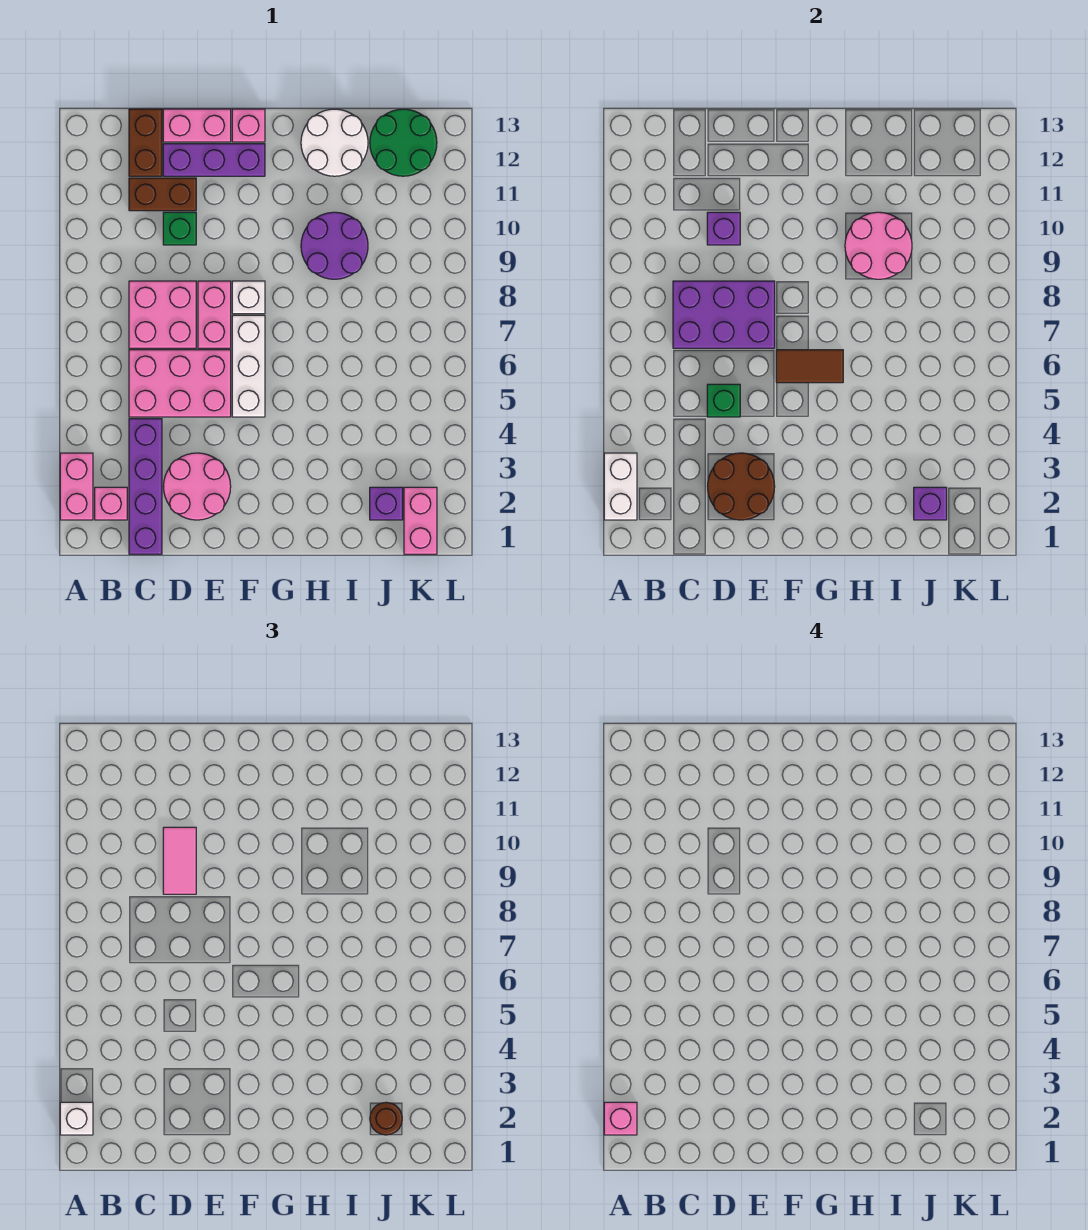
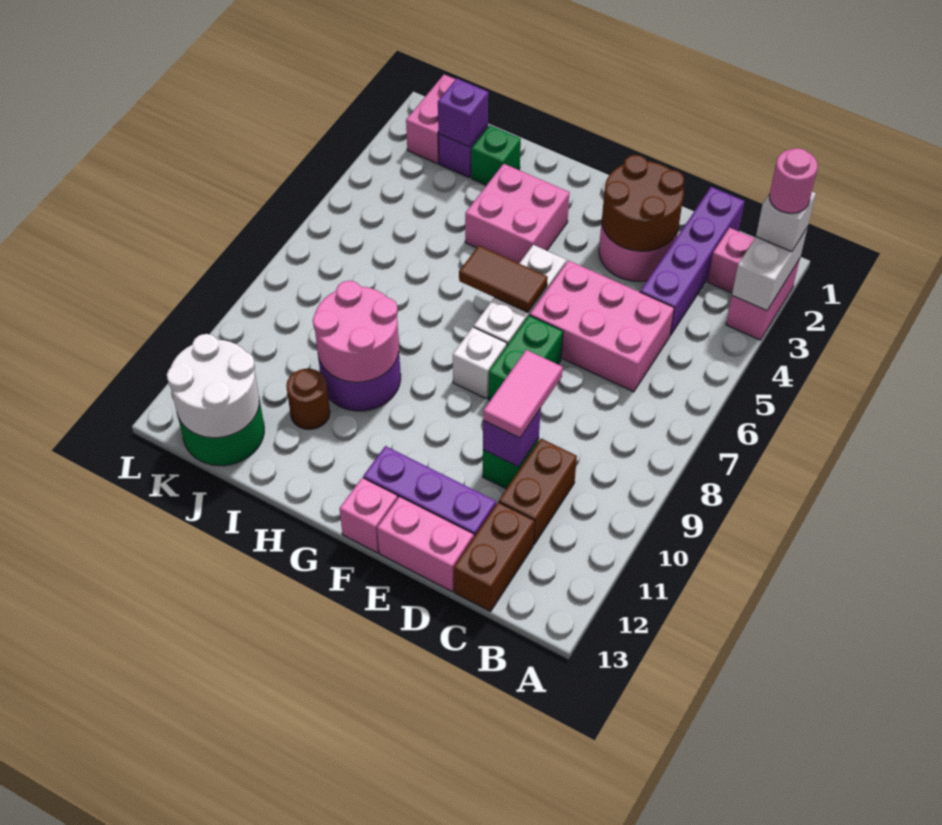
pink 1x1 brick [604,1102,637,1135] -> pink 1x1 round brick [769,148,818,213]
pink 2x2 brick [129,281,196,348] -> pink 2x2 brick moved to [465,164,570,263]
purple 2x3 brick [673,281,775,348] -> none
brown 1x2 brick [129,178,196,211] -> brown 1x2 brick turned to [499,439,577,545]
green 1x1 brick [707,384,740,417] -> green 1x1 brick moved to [471,125,521,185]
pink 1x2 brick [198,281,231,348] -> green 1x2 brick [488,315,563,400]
white 2x2 round brick [301,109,368,176] -> white 2x2 round brick moved to [167,334,260,438]
brown 1x1 round brick [370,1102,402,1135] -> brown 1x1 round brick moved to [286,369,330,429]

